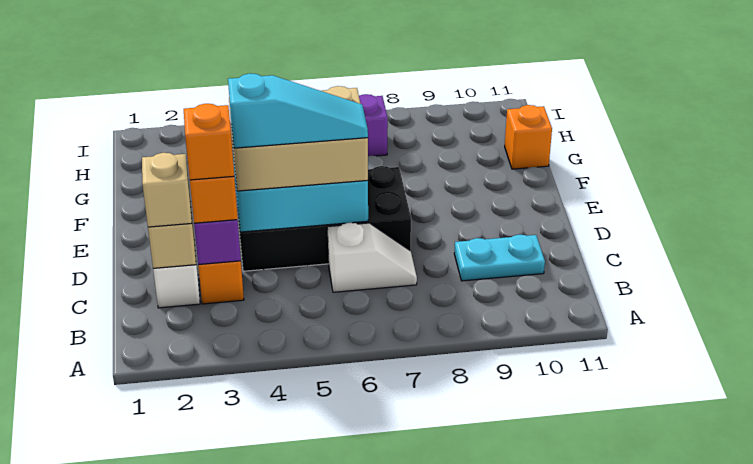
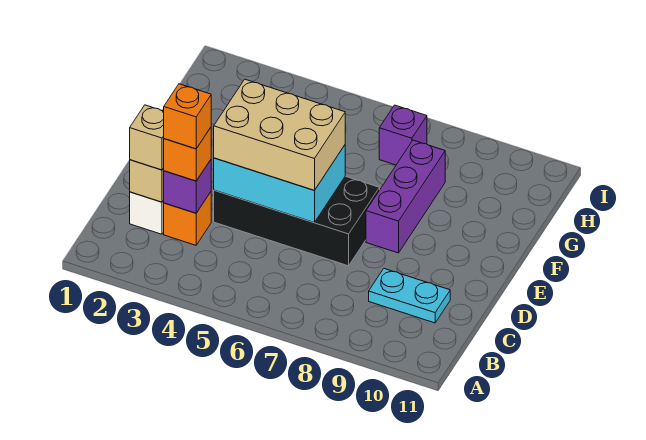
white 1x2 slope [327,223,417,292] -> none
cyan 1x3 slope [228,73,368,148] -> none
none -> purple 1x3 brick [366,140,445,253]
orange 1x1 brick [505,105,552,169] -> none

